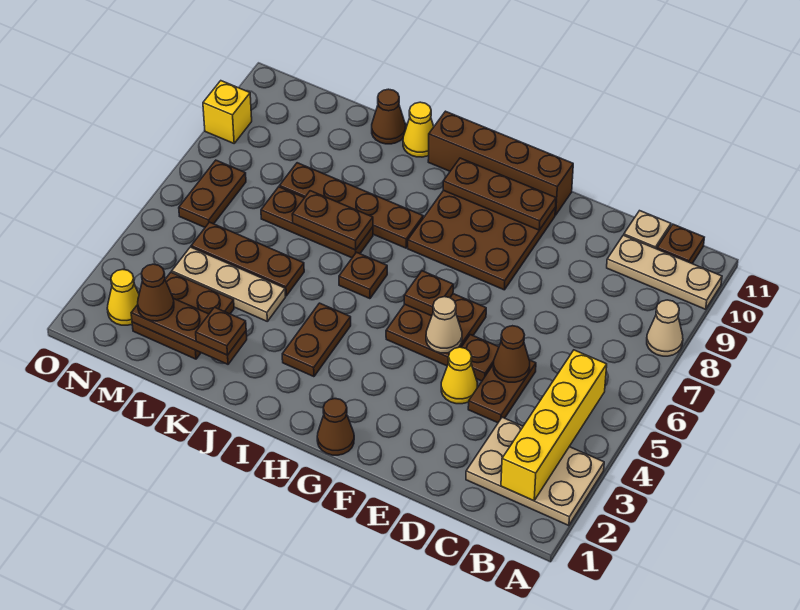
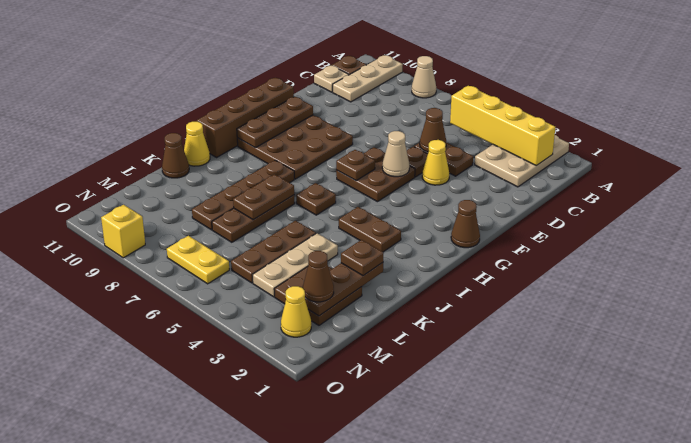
brown 1x2 plate [179,160,246,227] -> yellow 1x2 plate [167,236,229,284]

